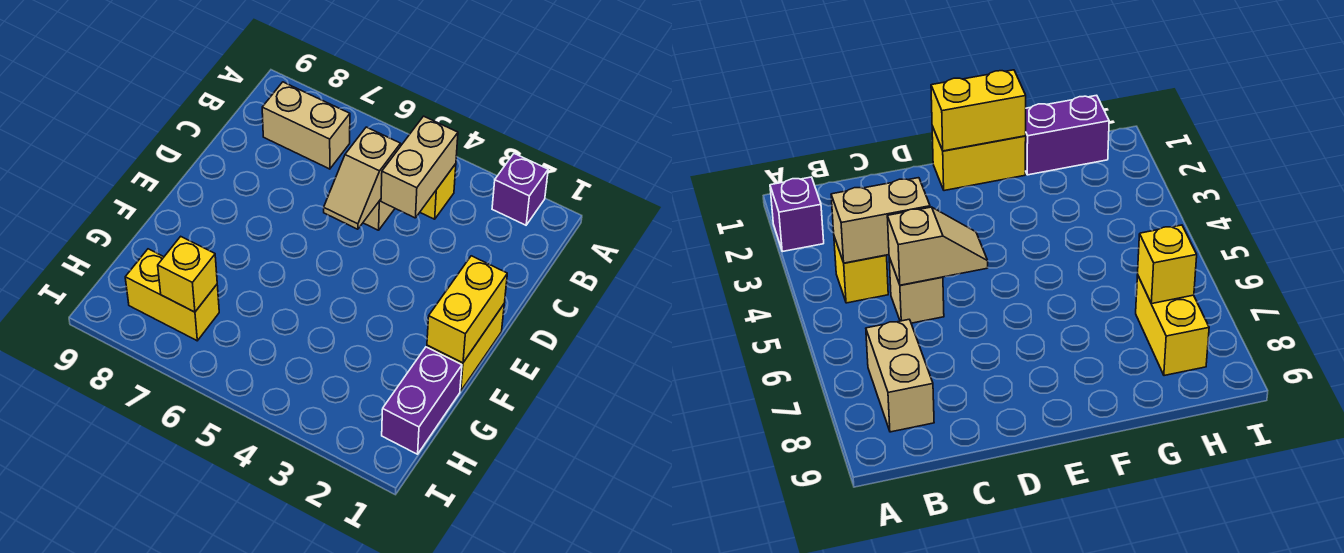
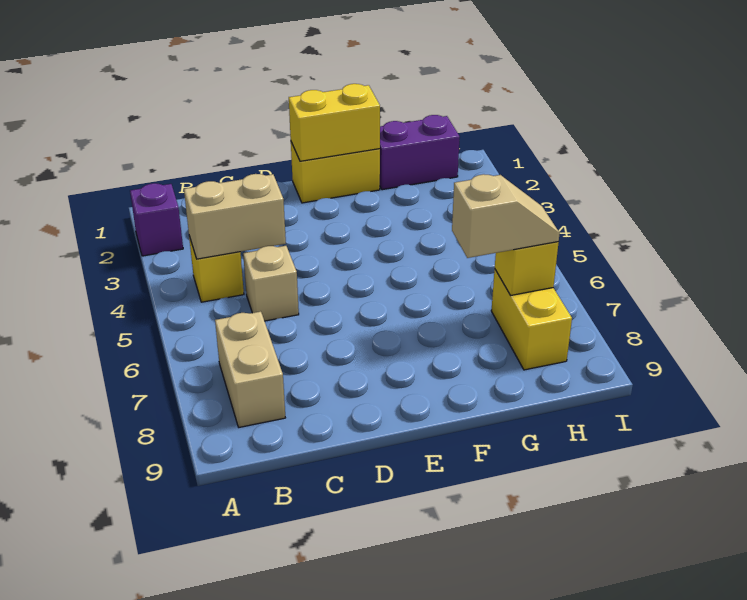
tan 1x2 slope [324,127,401,229] -> tan 1x2 slope moved to [452,174,560,258]

